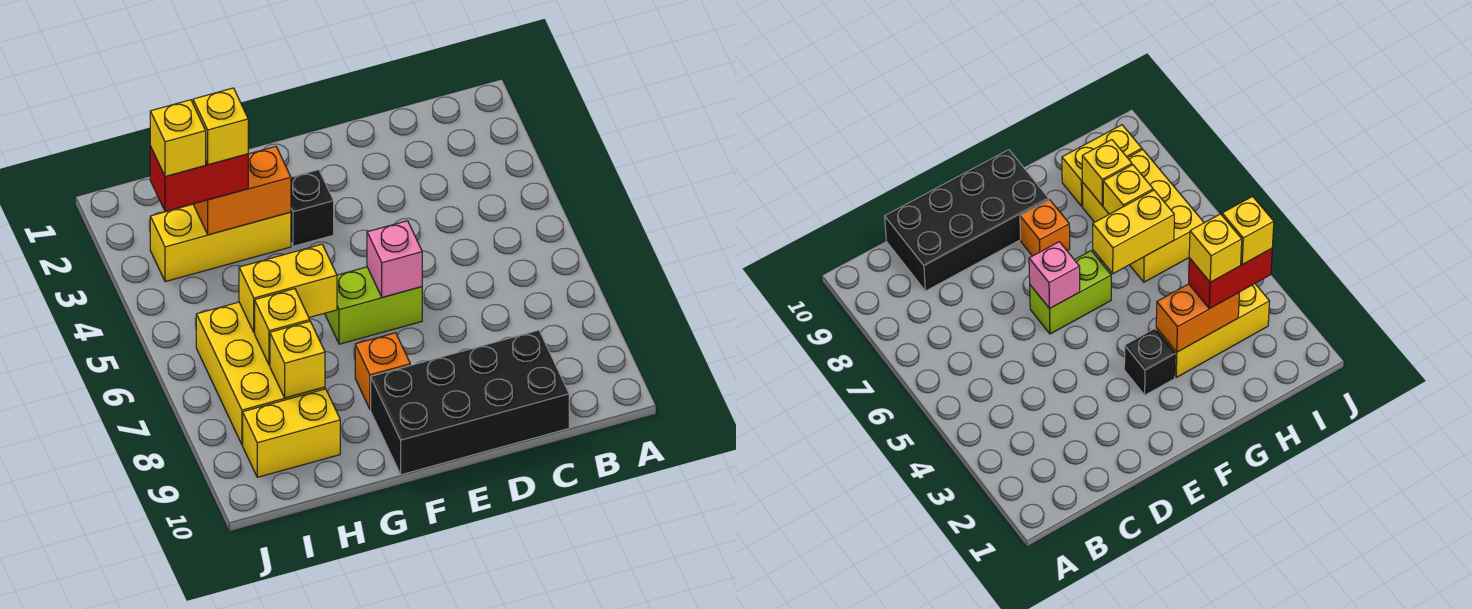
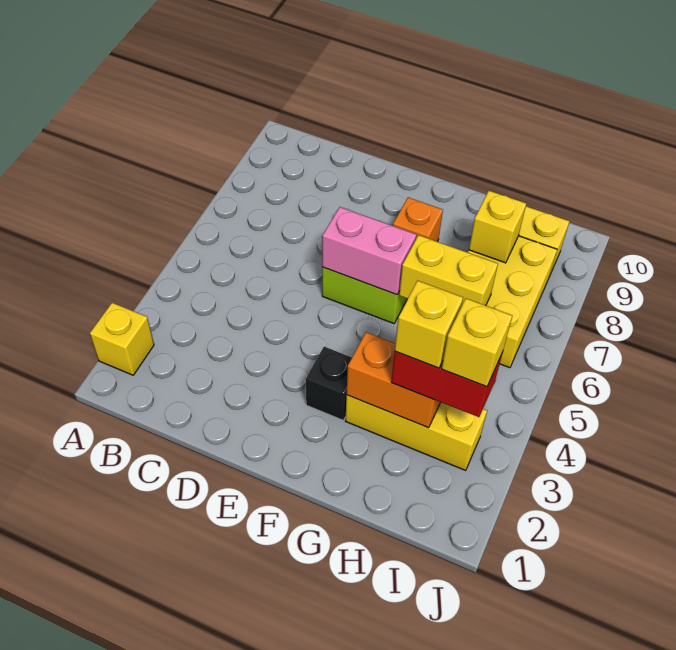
black 2x4 brick [371,330,569,475] -> none
pink 1x1 brick [367,221,422,297] -> pink 1x2 brick [322,207,416,295]
yellow 1x1 brick [255,289,310,365] -> yellow 1x1 brick moved to [90,303,154,375]

